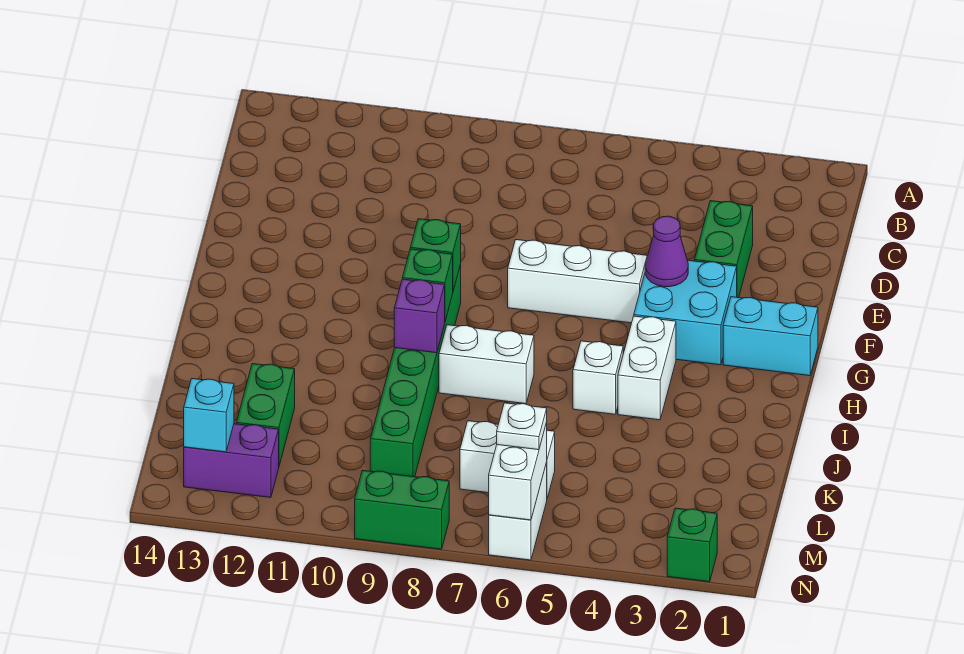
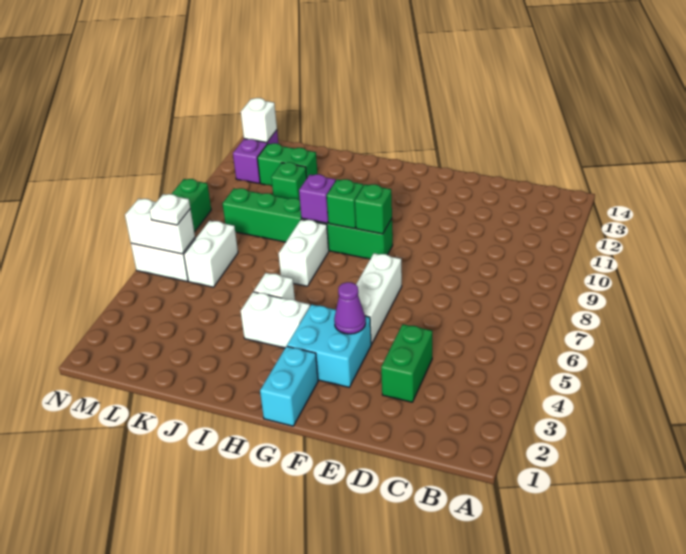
green 1x2 brick [694,201,753,298] -> green 1x2 brick turned to [381,324,432,402]
cyan 1x1 brick [184,379,234,452] -> white 1x1 brick [241,98,277,143]
green 1x1 brick [667,508,717,582] -> green 1x1 brick moved to [271,162,307,200]

